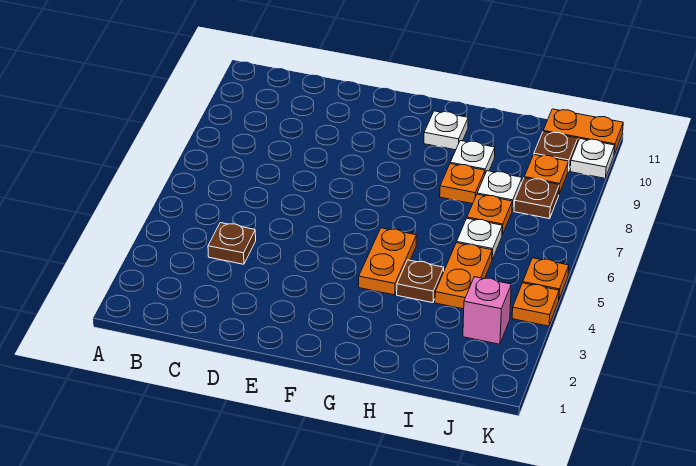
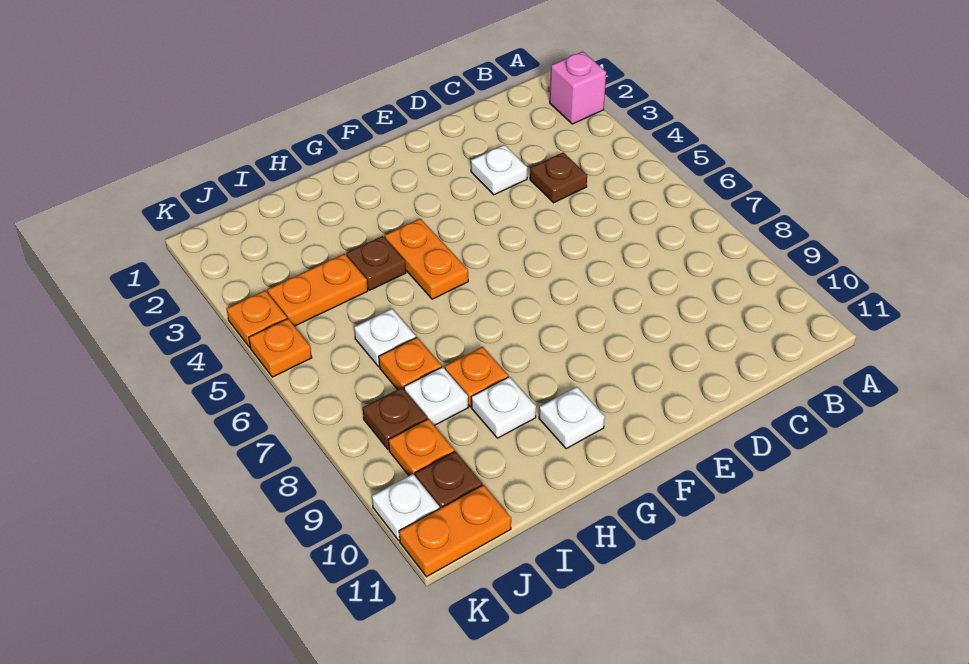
none -> white 1x1 plate [471,145,527,195]
orange 1x2 plate [435,243,492,309] -> orange 1x2 plate turned to [267,254,368,326]
pink 1x1 brick [463,277,511,344] -> pink 1x1 brick moved to [550,51,606,124]

